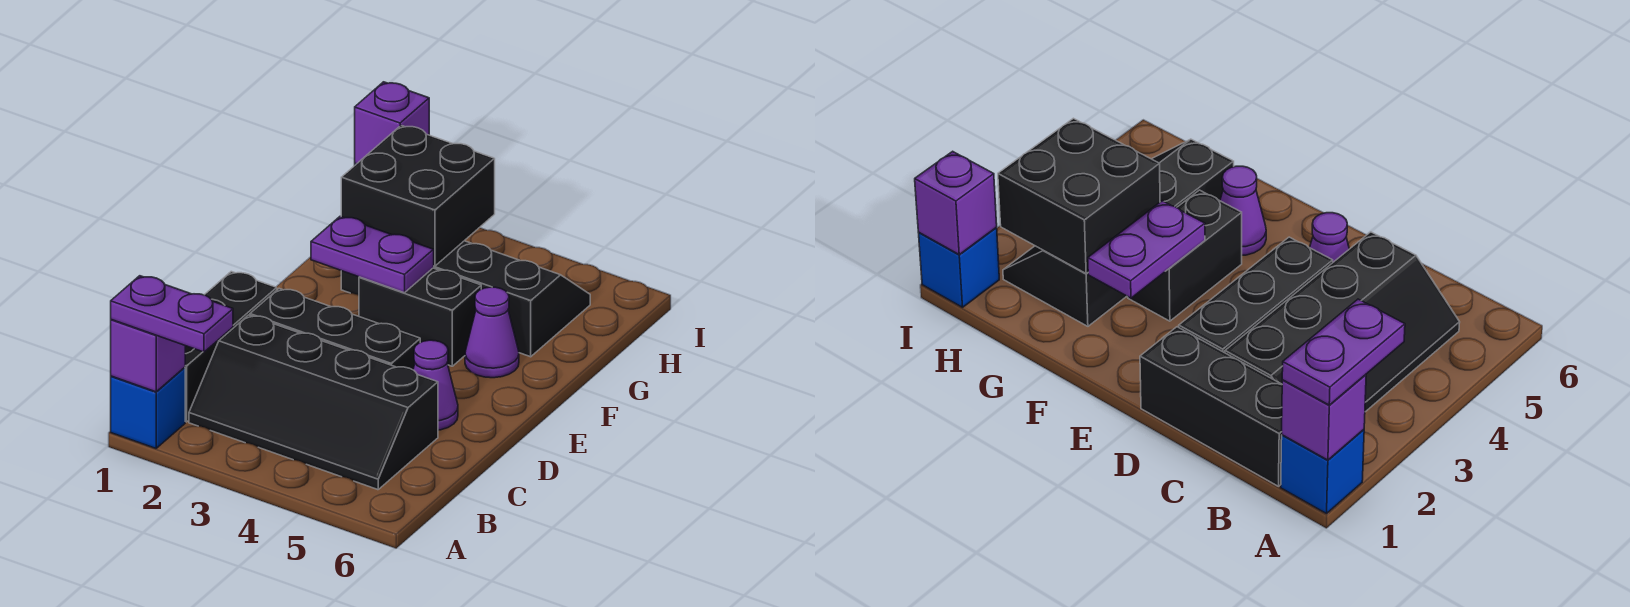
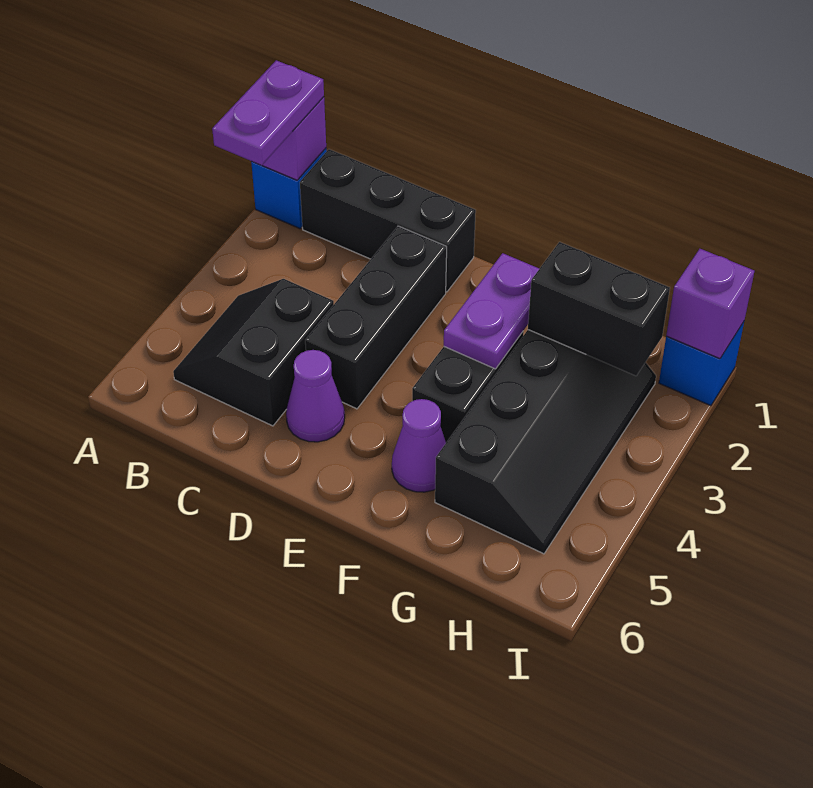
black 2x4 slope [189,315,438,490] -> black 2x2 slope [173,279,334,426]
black 2x2 brick [341,125,495,266] -> black 1x2 brick [528,242,670,376]

